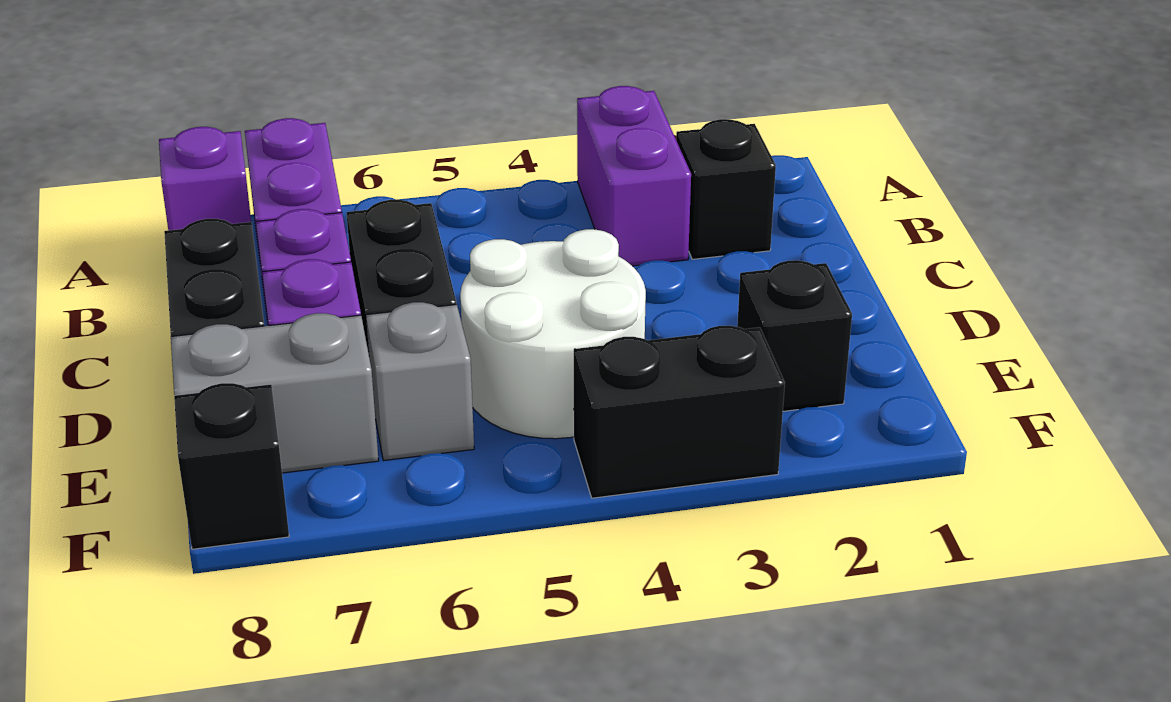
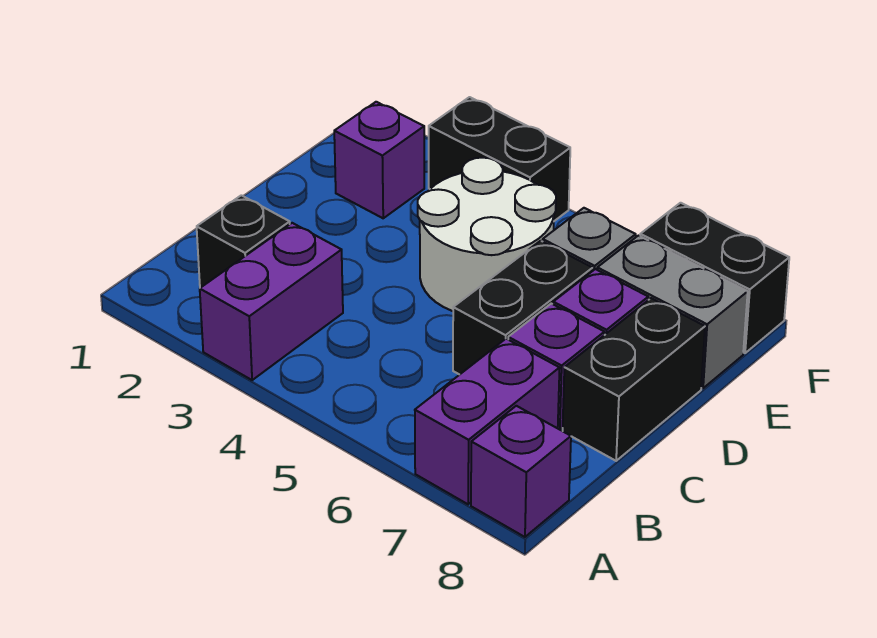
black 1x1 brick [737,260,852,411] -> purple 1x1 brick [334,102,424,218]
black 1x1 brick [174,383,289,549] -> black 1x2 brick [640,203,789,353]

